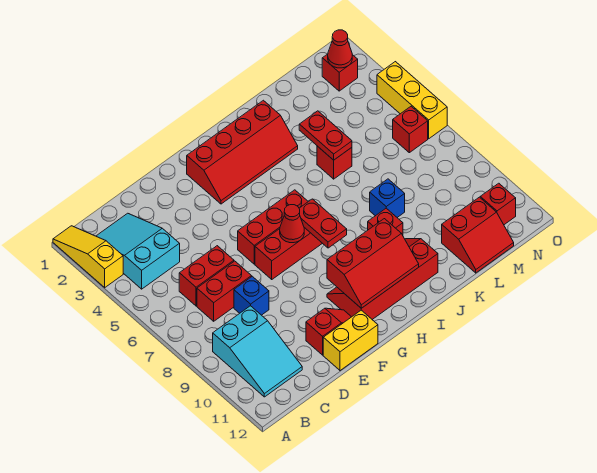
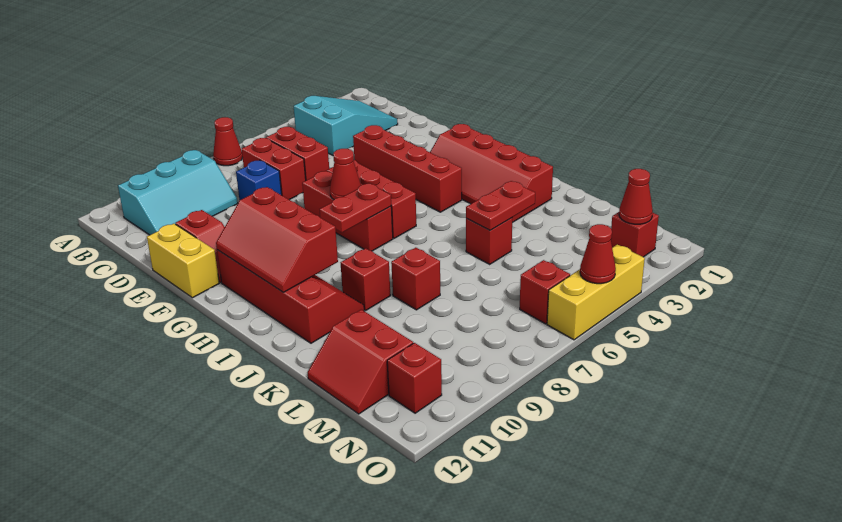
yellow 1x3 slope [53,226,123,288] -> none
none -> red 1x1 cone [213,117,243,166]
cyan 2x3 slope [213,306,302,397] -> cyan 2x3 slope turned to [118,150,238,235]
none -> red 1x4 brick [353,125,462,212]
blue 1x1 brick [370,179,405,217] -> red 1x1 brick [391,248,440,310]
none -> red 1x1 cone [580,224,616,284]

